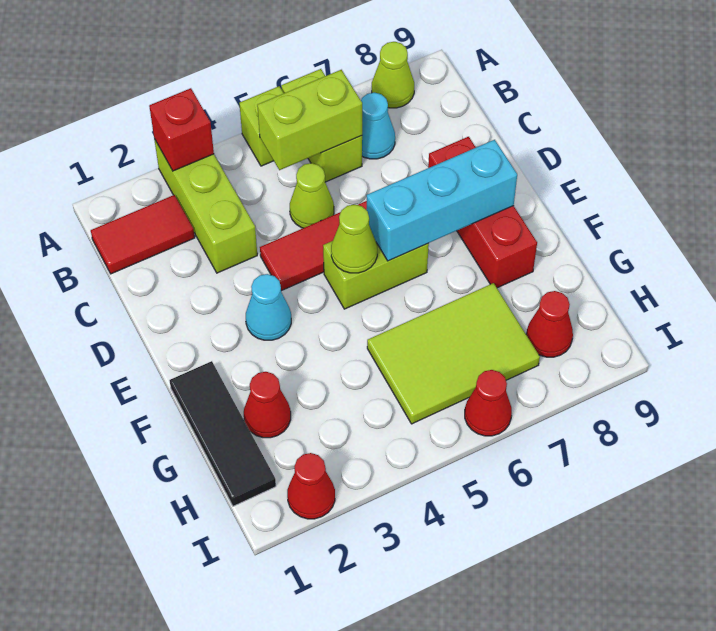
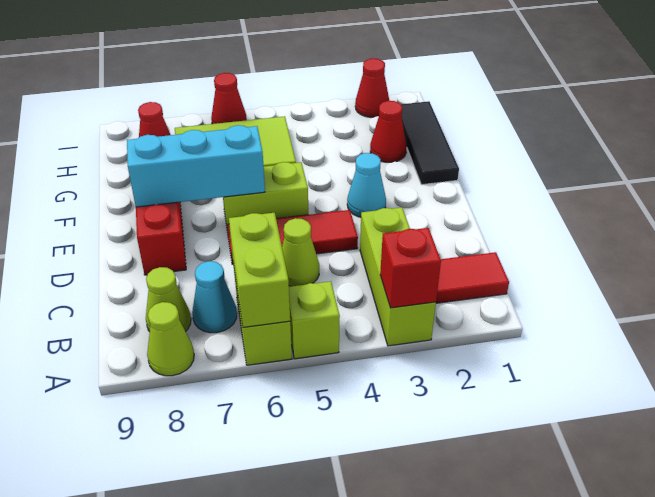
lime 1x2 brick [257,70,362,170] -> lime 1x2 brick turned to [229,213,290,327]
lime 1x1 cone [331,204,377,273] -> lime 1x1 cone moved to [146,267,191,332]

